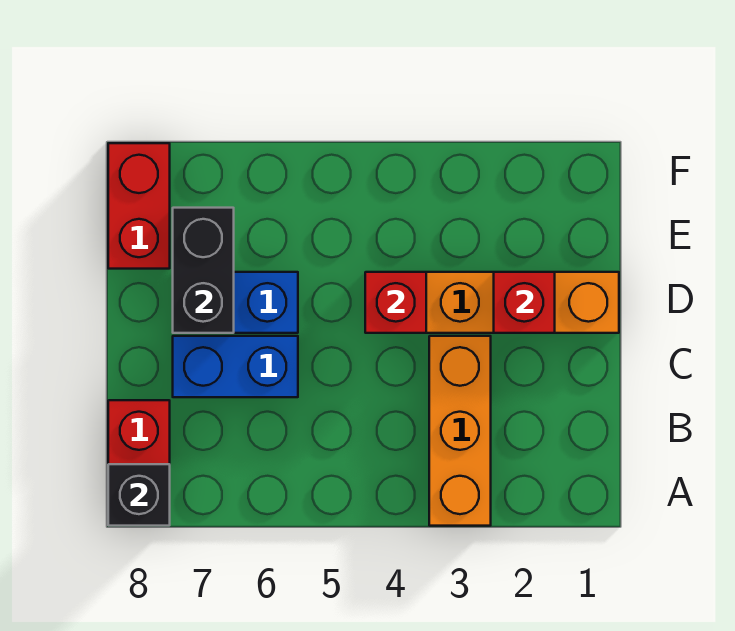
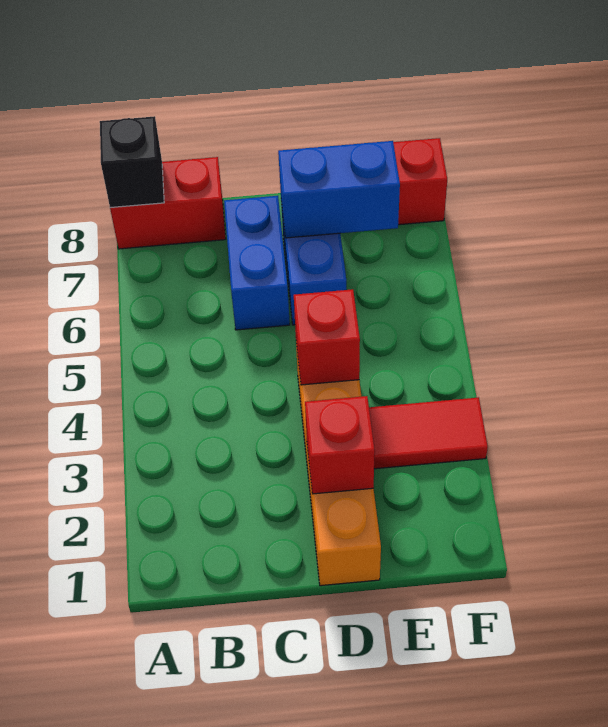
orange 1x3 brick [429,336,491,526] -> none
black 1x2 brick [173,208,234,333] -> blue 1x2 brick [278,141,400,238]
none -> red 1x2 tile [369,397,488,469]

